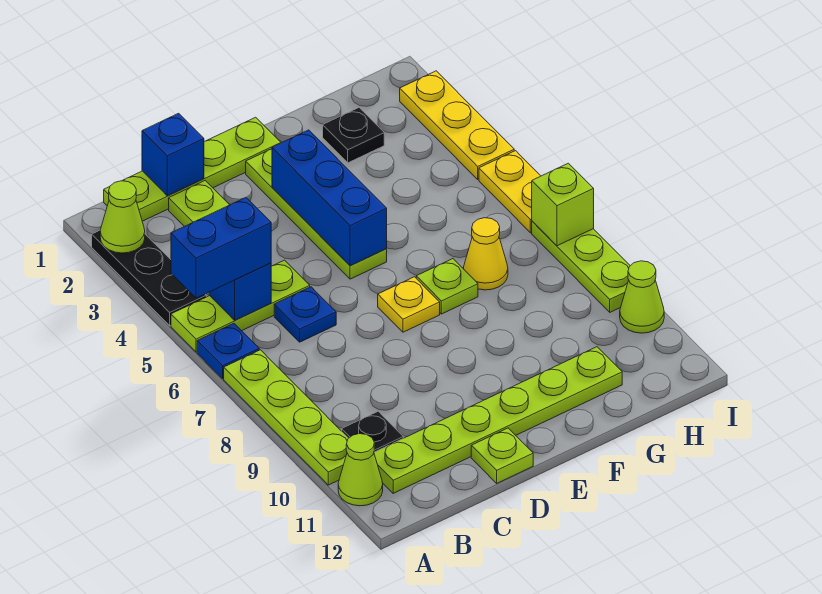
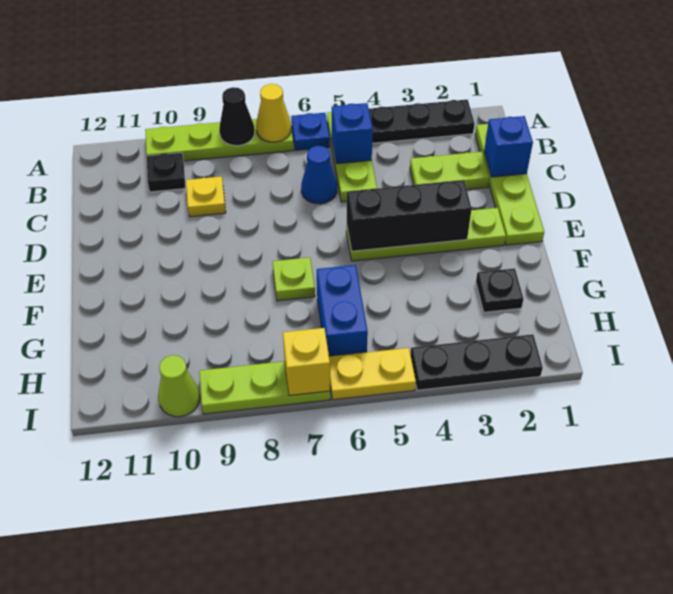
lime 1x1 cone [100,181,145,253] -> none
blue 1x2 brick [171,198,271,298] -> blue 1x2 brick moved to [317,265,368,356]
none -> black 1x1 cone [219,87,255,146]
lime 1x1 cone [338,434,383,506] -> none
lime 1x6 plate [374,347,622,493] -> none
blue 1x1 plate [274,287,336,342] -> blue 1x1 cone [301,146,337,204]
lime 1x1 plate [471,428,533,483] -> none
blue 1x3 brick [272,130,387,266] -> black 1x3 brick [347,180,472,251]
yellow 1x1 plate [378,277,440,332] -> yellow 1x1 plate moved to [186,176,226,217]
yellow 1x1 cone [463,218,508,290] -> yellow 1x1 cone moved to [256,84,291,142]
yellow 1x3 plate [400,71,514,179] -> black 1x3 plate [410,334,543,390]
lime 1x1 brick [532,163,594,246] -> yellow 1x1 brick [283,328,330,396]

